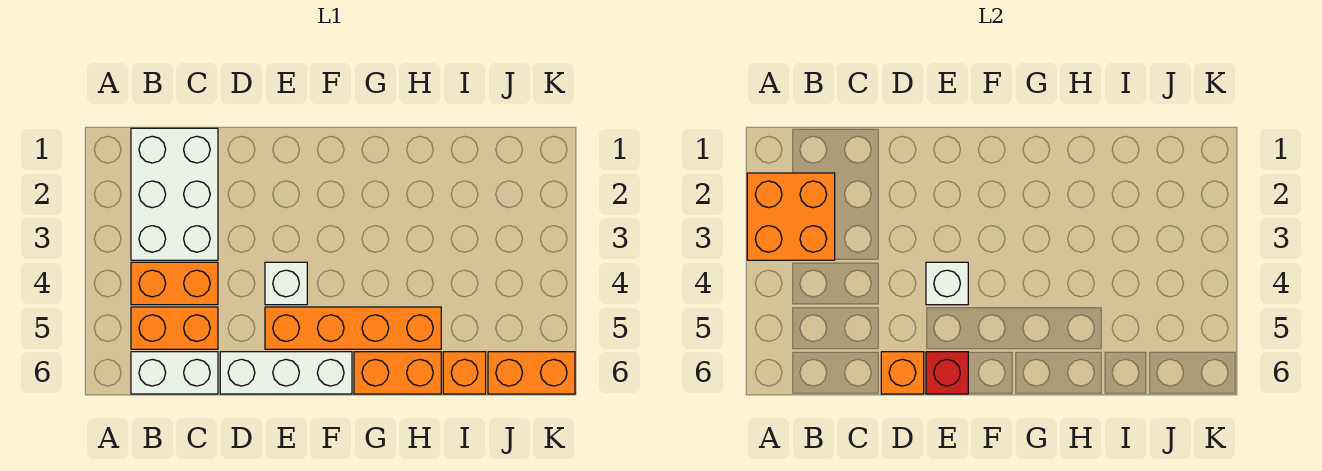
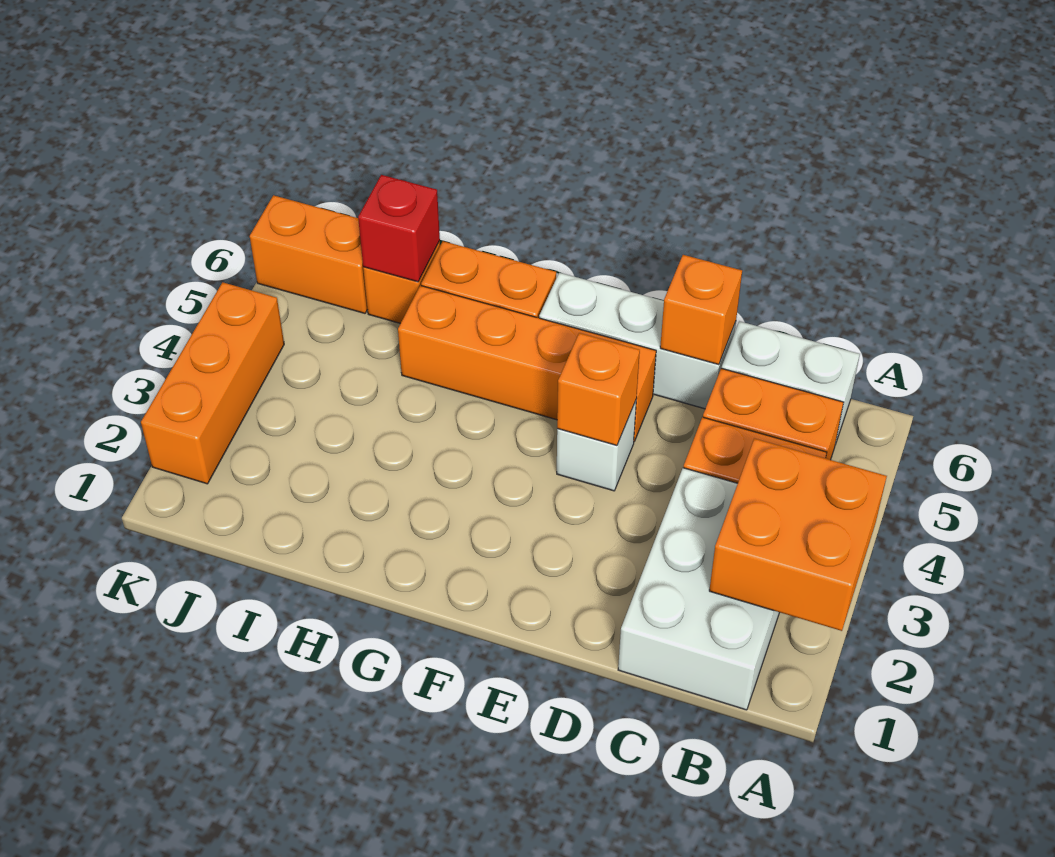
white 1x1 brick [926,262,968,305] -> orange 1x1 brick [557,333,640,445]
red 1x1 brick [926,352,968,394] -> red 1x1 brick moved to [358,175,440,282]
none -> orange 1x3 brick [141,282,284,484]

